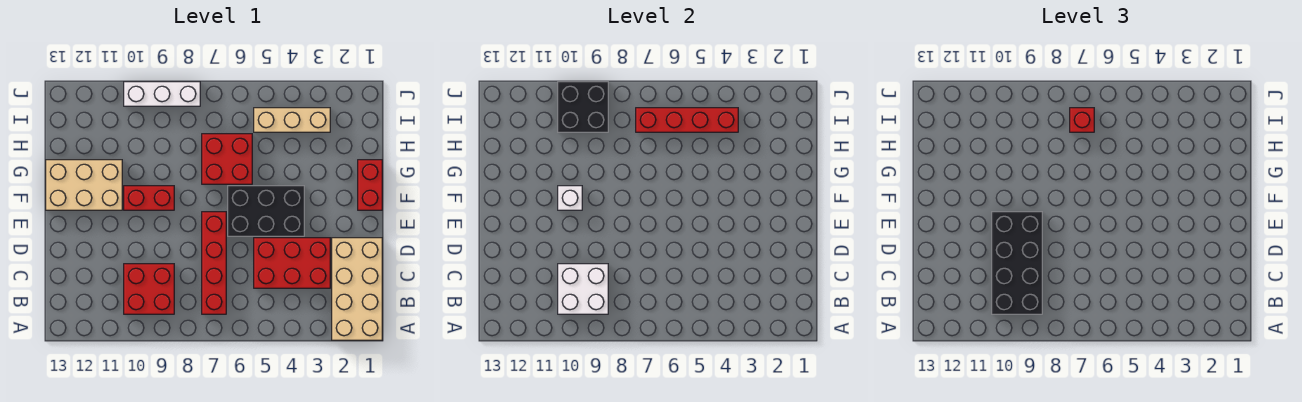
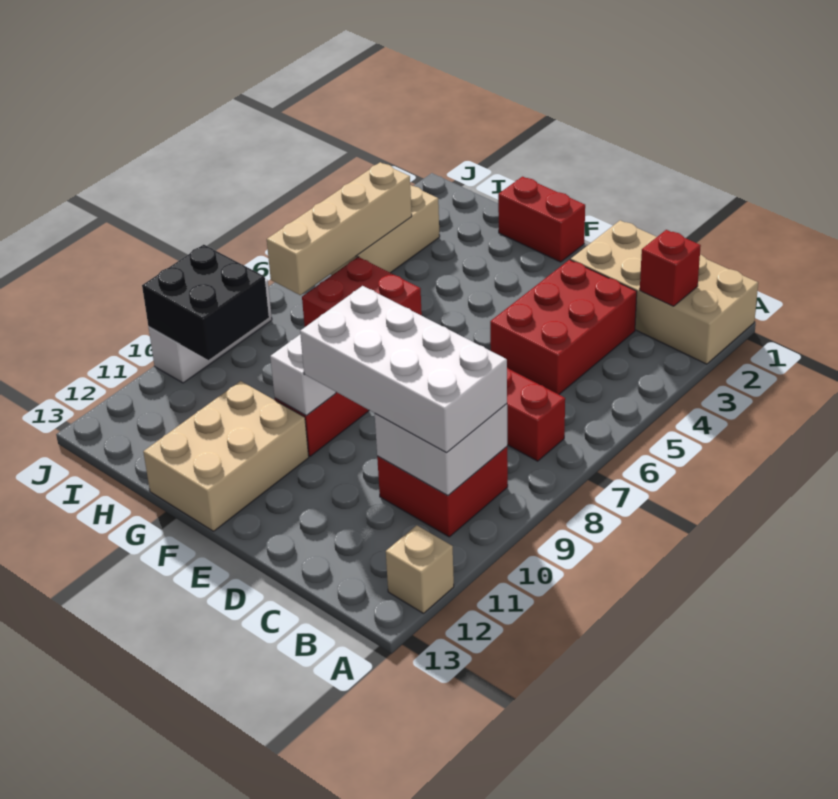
none -> tan 1x1 brick [386,525,454,613]
black 2x4 brick [992,212,1042,314] -> white 2x4 brick [300,286,507,453]
black 2x3 brick [228,186,304,236] -> none
red 1x4 brick [636,108,738,132] -> tan 1x4 brick [267,162,412,295]
red 1x1 brick [1070,108,1094,132] -> red 1x1 brick moved to [640,230,701,306]

